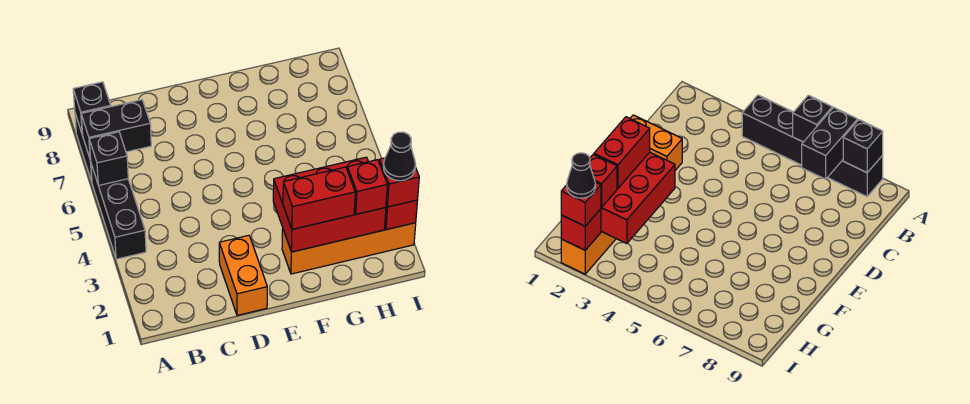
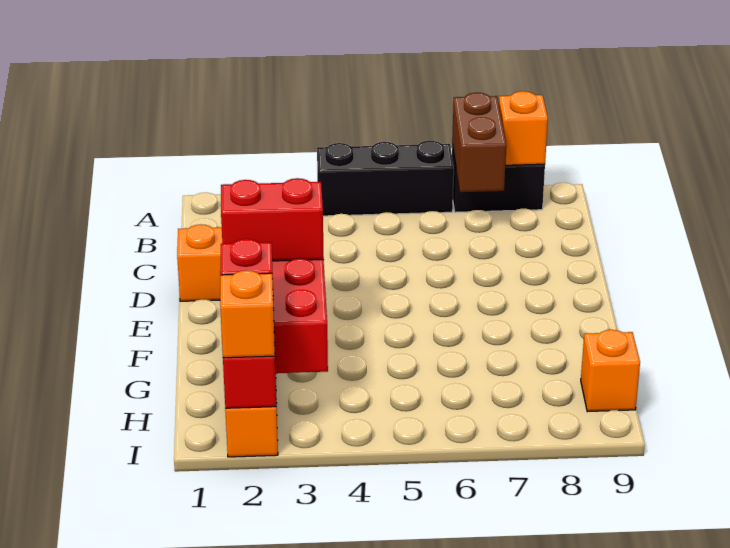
black 1x1 brick [89,132,128,186] -> none
black 1x2 brick [81,100,151,160] -> brown 1x2 brick [452,93,506,192]
black 1x1 brick [73,82,111,135] -> orange 1x1 brick [499,91,548,165]
red 1x2 brick [283,167,355,229] -> red 1x2 brick turned to [221,178,324,261]
none -> orange 1x1 brick [581,330,640,412]
red 1x1 brick [379,158,419,207] -> orange 1x1 brick [220,270,275,358]
black 1x1 cone [383,132,416,181] -> none

